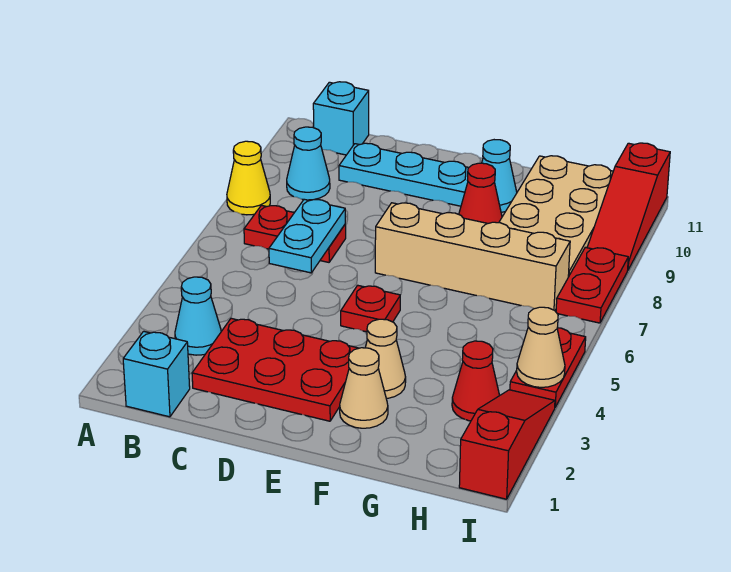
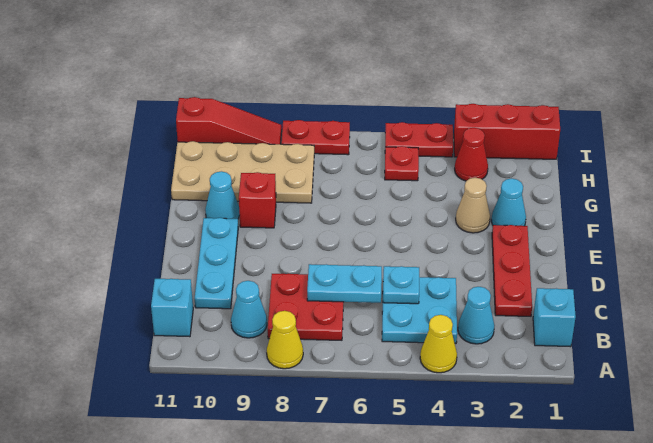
none -> yellow 1x1 cone [420,315,457,373]
none -> cyan 2x2 plate [382,277,457,343]
red 1x2 plate [244,205,346,262] -> red 2x2 plate [268,274,343,340]
red 2x3 plate [192,318,359,421] -> red 1x3 plate [492,225,532,316]
none -> cyan 1x1 plate [383,266,419,304]
red 1x1 plate [341,285,400,332] -> red 1x1 plate moved to [385,146,419,181]
tan 1x4 brick [375,203,570,310] -> none
tan 1x1 cone [340,348,388,428] -> cyan 1x1 cone [491,178,526,226]
red 1x1 cone [459,163,502,223] -> red 1x1 brick [239,172,276,228]
red 1x3 slope [459,390,555,499] -> red 1x3 brick [454,104,560,159]
tan 1x1 cone [517,307,565,387] -> none

